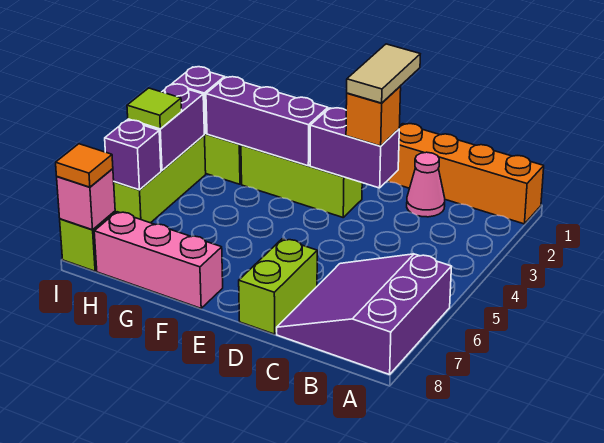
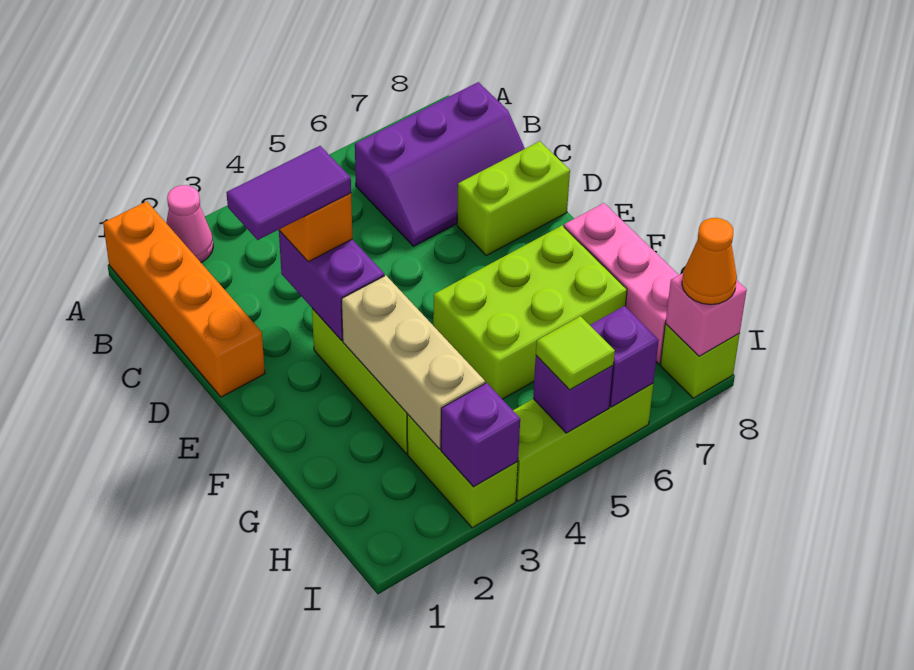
purple 3x3 slope [277,254,452,375] -> purple 2x3 slope [355,82,525,246]
pink 1x1 cone [407,152,445,217] -> pink 1x1 cone moved to [166,185,213,262]
tan 1x2 tile [347,44,420,103] -> purple 1x2 tile [226,146,351,240]
purple 1x3 brick [206,77,328,166] -> tan 1x3 brick [342,275,485,449]
none -> lime 2x3 brick [433,226,627,399]
purple 1x2 brick [128,84,204,171] -> purple 1x1 brick [533,356,613,433]
orange 1x1 tile [56,144,113,187] -> orange 1x1 cone [682,218,737,305]

